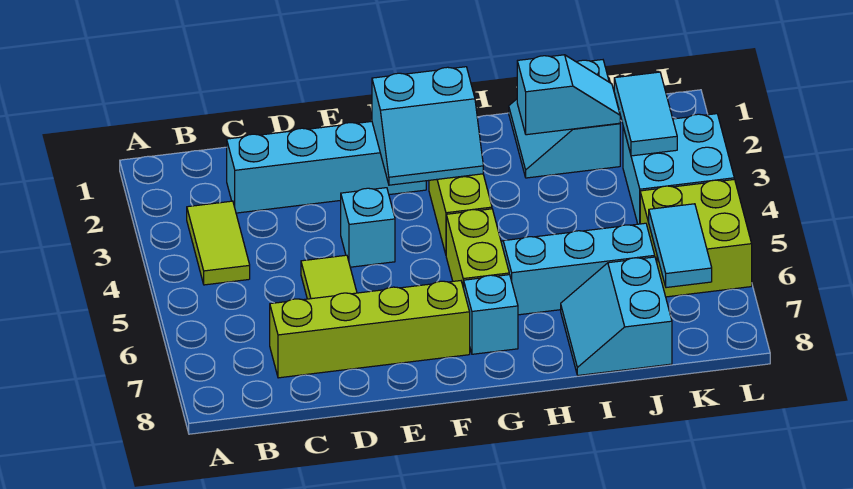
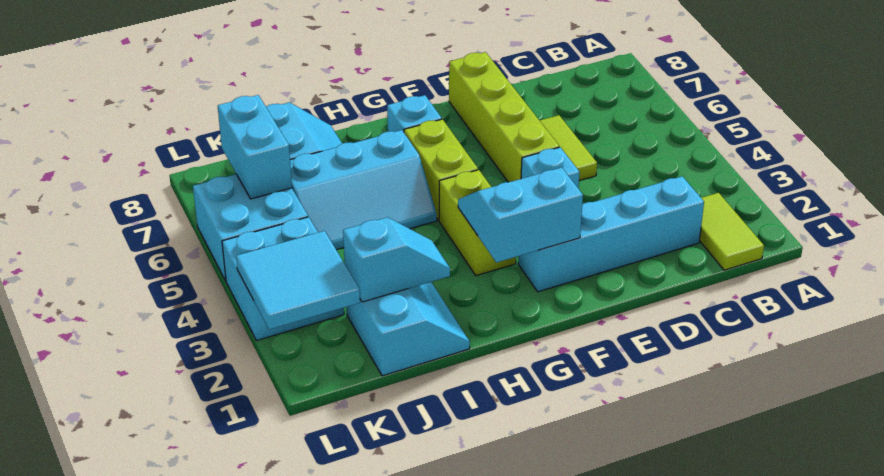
lime 1x2 tile [187,201,250,285] -> lime 1x2 tile moved to [699,193,764,270]
lime 1x4 brick [270,281,470,378] -> lime 1x4 brick turned to [449,52,559,182]
cyan 1x2 slope [517,55,620,135] -> cyan 1x2 slope turned to [343,217,450,302]
cyan 1x2 tile [614,72,677,156] -> cyan 2x2 tile [236,231,360,329]
lime 2x2 brick [640,179,752,297] -> cyan 2x2 brick [193,174,308,281]
cyan 1x2 tile [649,204,712,288] -> cyan 1x2 brick [218,95,292,199]

